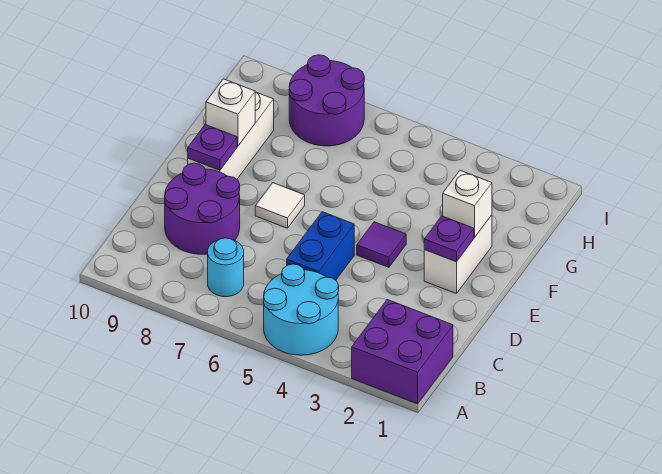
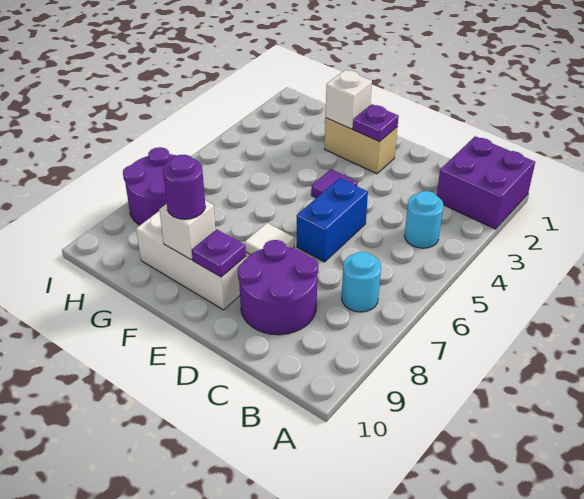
cyan 2x2 round brick [264,264,339,355] -> cyan 1x1 round brick [405,191,444,248]
blue 1x2 brick [287,212,354,280] -> blue 1x2 brick turned to [297,178,368,262]
white 1x2 brick [424,215,492,294] -> tan 1x2 brick [325,118,397,174]
none -> purple 1x1 round brick [163,155,205,219]

